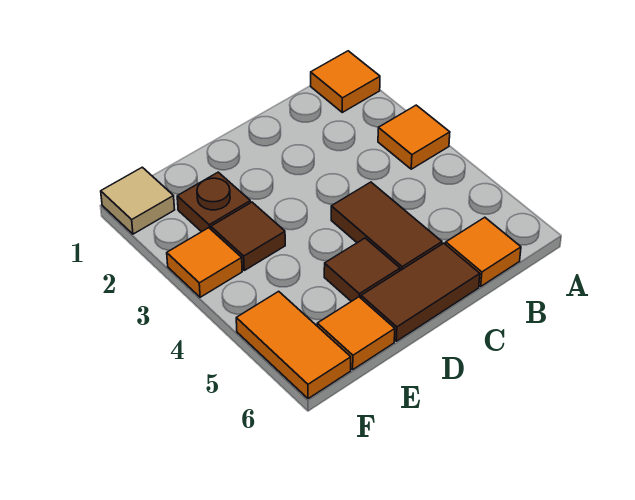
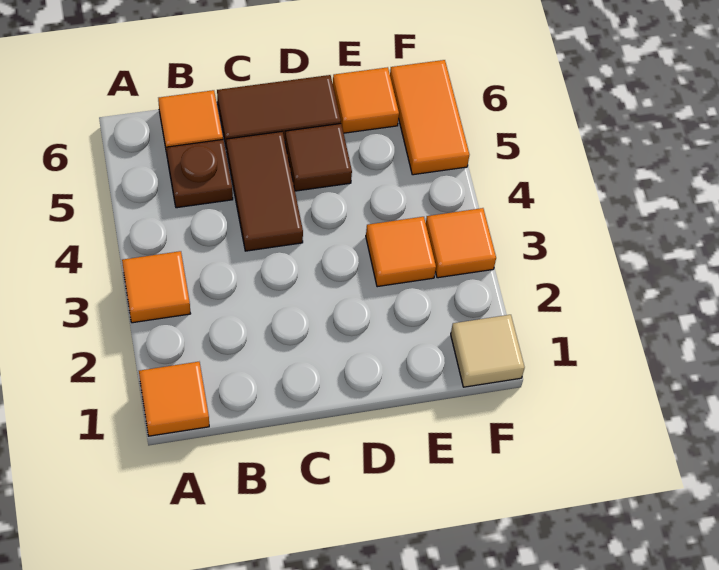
brown 1x1 plate [177,172,250,232] -> brown 1x1 plate moved to [167,140,233,208]
brown 1x1 tile [211,202,285,270] -> orange 1x1 tile [366,217,436,287]

